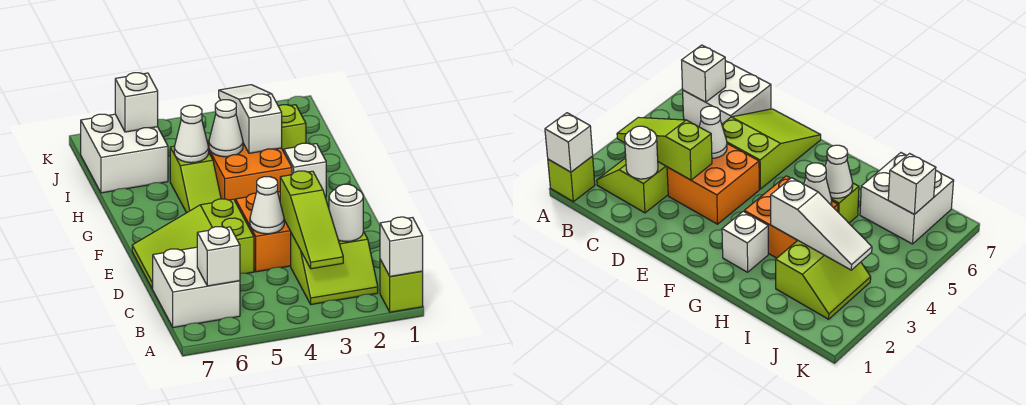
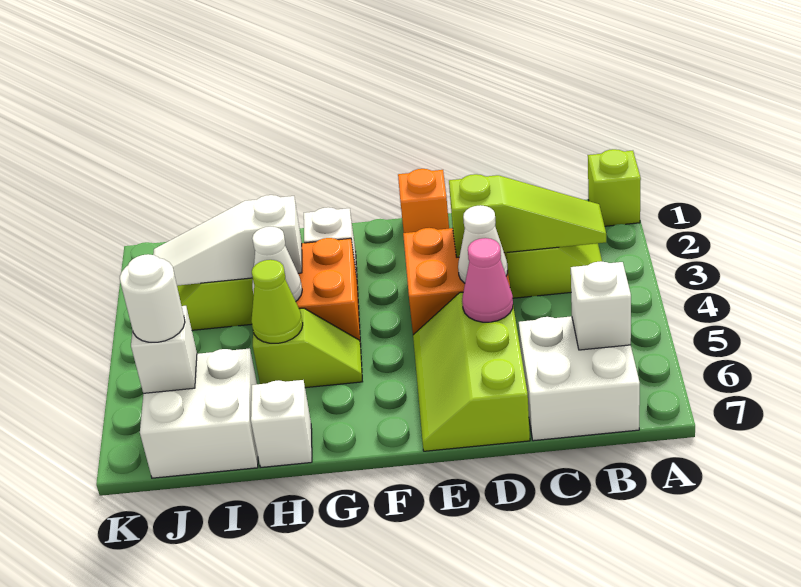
white 1x1 brick [380,217,423,276] -> white 1x1 brick moved to [251,380,312,467]
white 1x1 round brick [329,184,363,242] -> white 1x1 round brick moved to [120,254,185,342]
lime 2x3 slope [132,199,254,289] -> lime 2x3 slope turned to [413,292,530,451]
none -> pink 1x1 cone [462,238,513,322]
none -> orange 1x1 brick [398,169,449,233]
white 1x1 cone [174,105,209,163] -> lime 1x1 cone [251,260,303,343]

